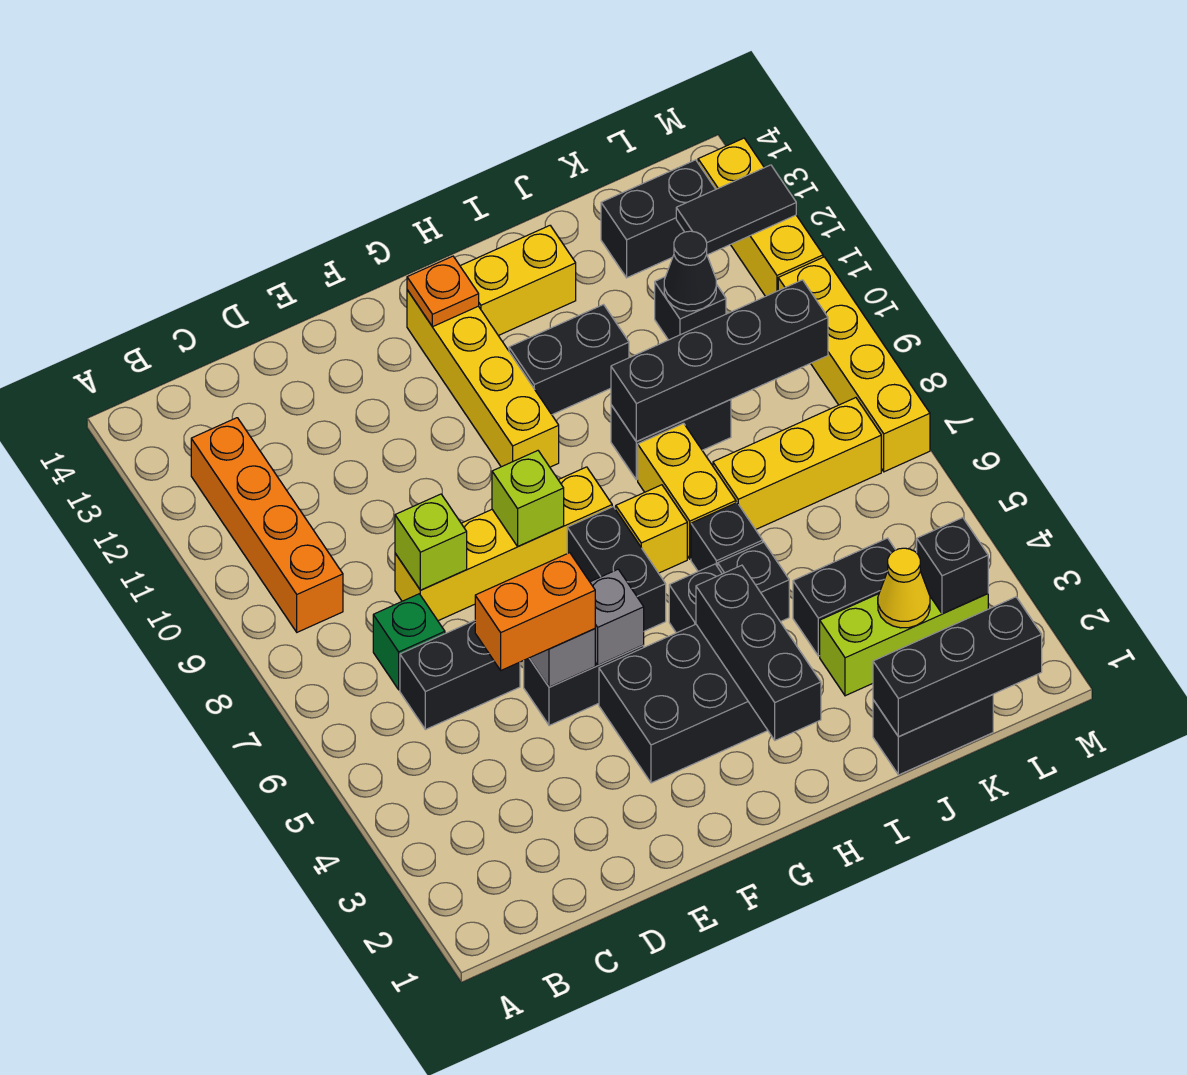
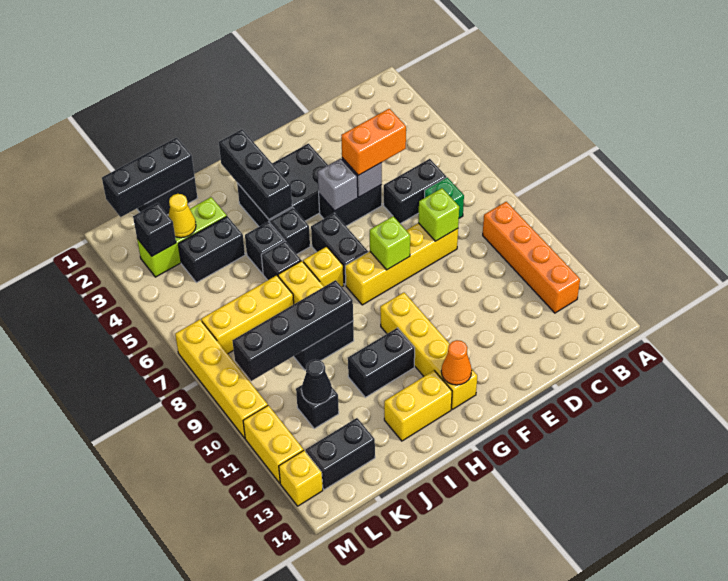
orange 1x1 plate [407,256,479,327] -> orange 1x1 cone [441,340,472,385]
black 1x2 tile [676,165,796,255] -> none

